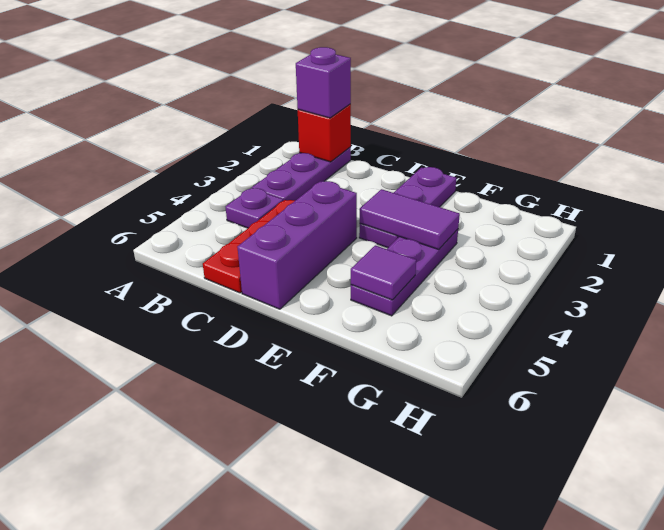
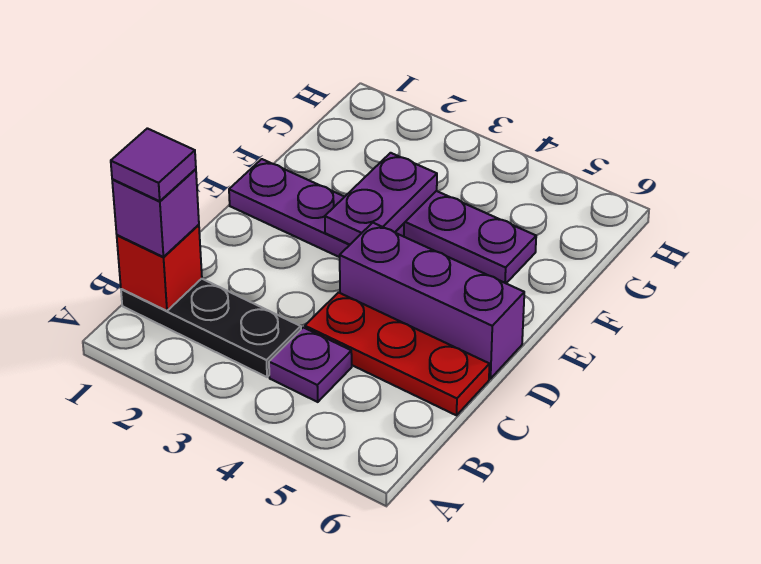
purple 1x3 plate [252,147,351,201] -> black 1x3 plate [121,279,301,377]
purple 1x2 tile [360,189,460,249] -> purple 1x2 plate [325,153,437,244]
purple 1x1 tile [351,245,416,300] -> purple 1x1 tile moved to [111,128,196,201]

